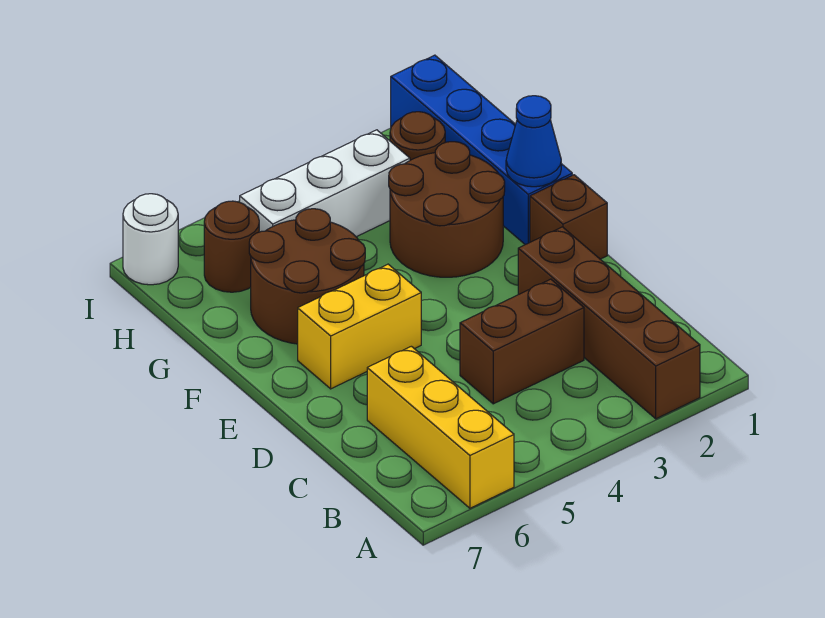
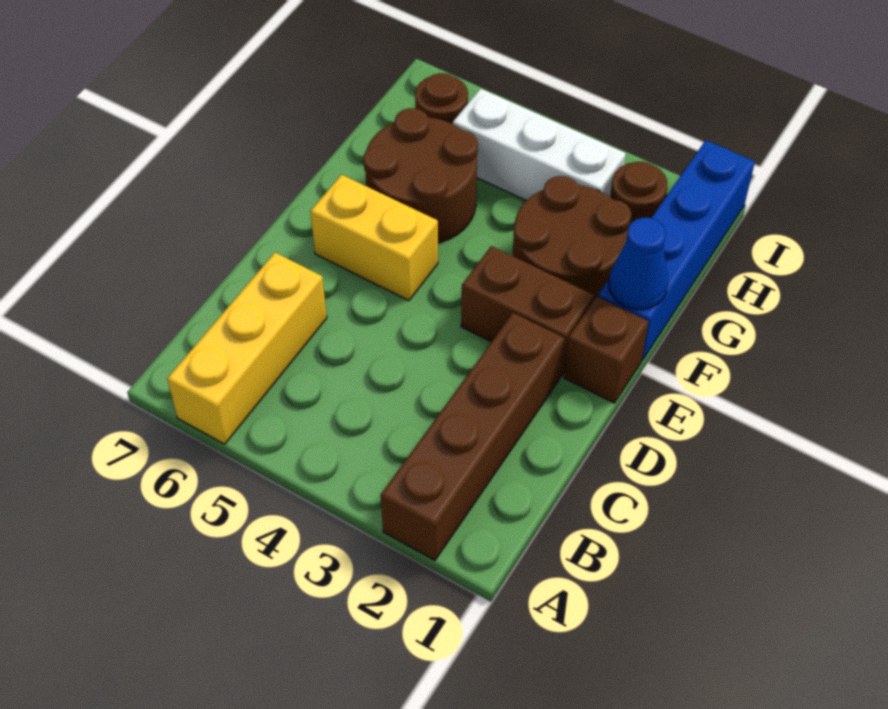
brown 1x2 brick [460,279,584,404] -> brown 1x2 brick moved to [461,246,594,376]
white 1x1 round brick [123,194,178,285] -> none

